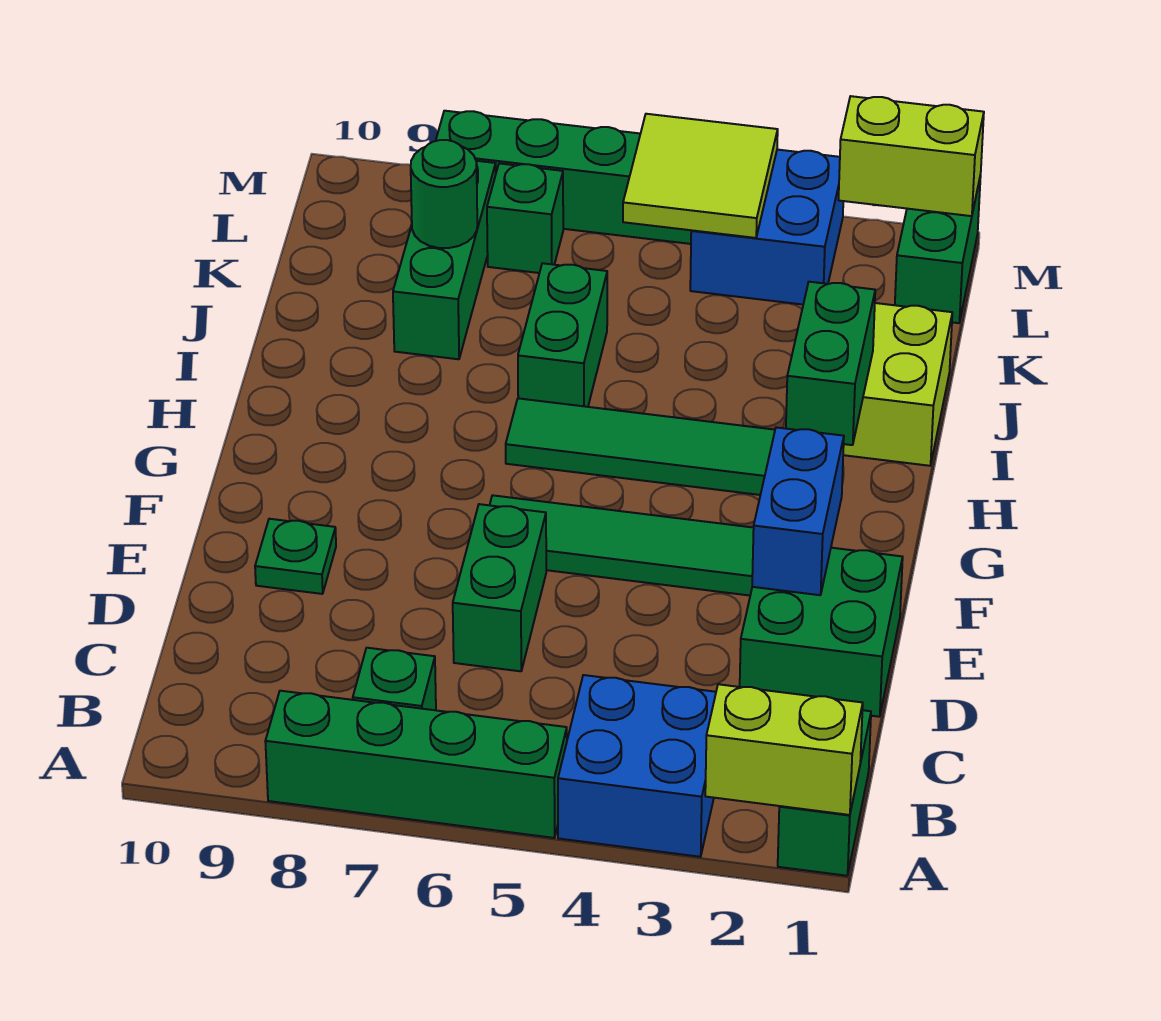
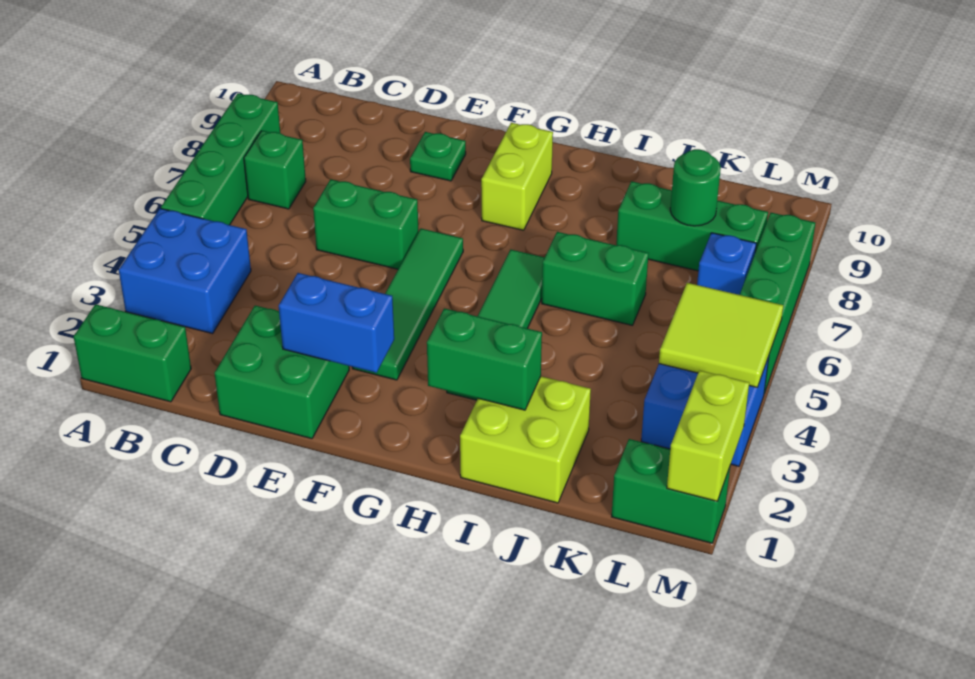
lime 1x2 brick [705,684,863,815] -> lime 1x2 brick moved to [481,123,553,230]
green 1x1 brick [487,163,563,273] -> blue 1x1 brick [697,233,756,295]

